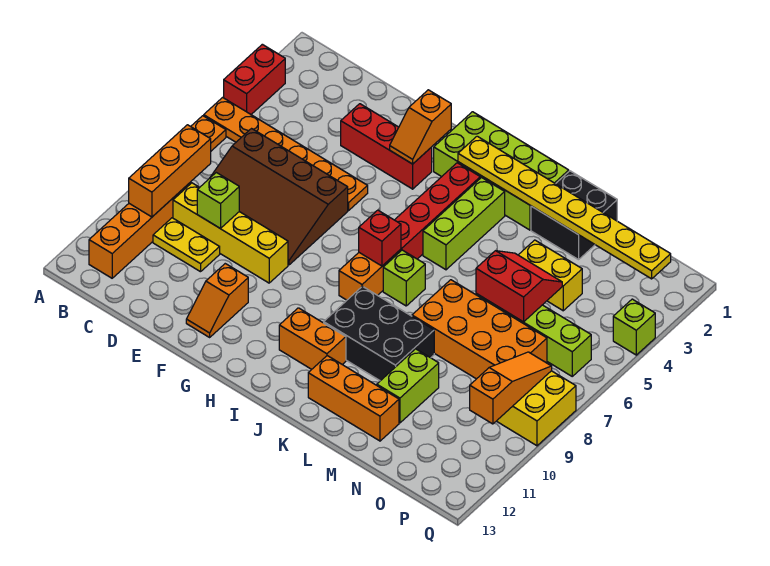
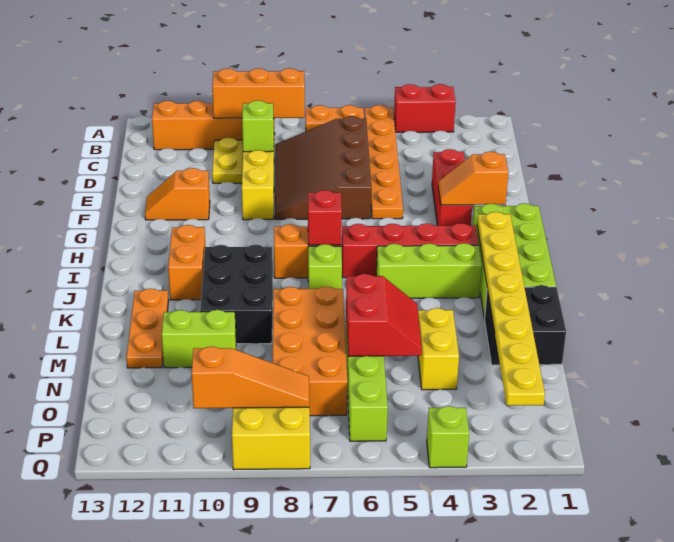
orange 1x3 brick [308,356,399,441] -> orange 1x3 plate [126,288,169,368]

